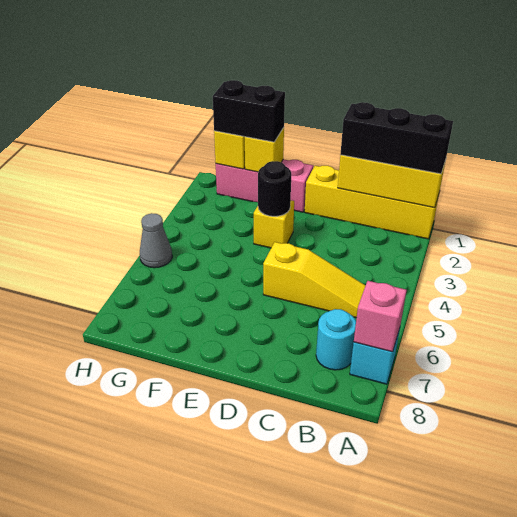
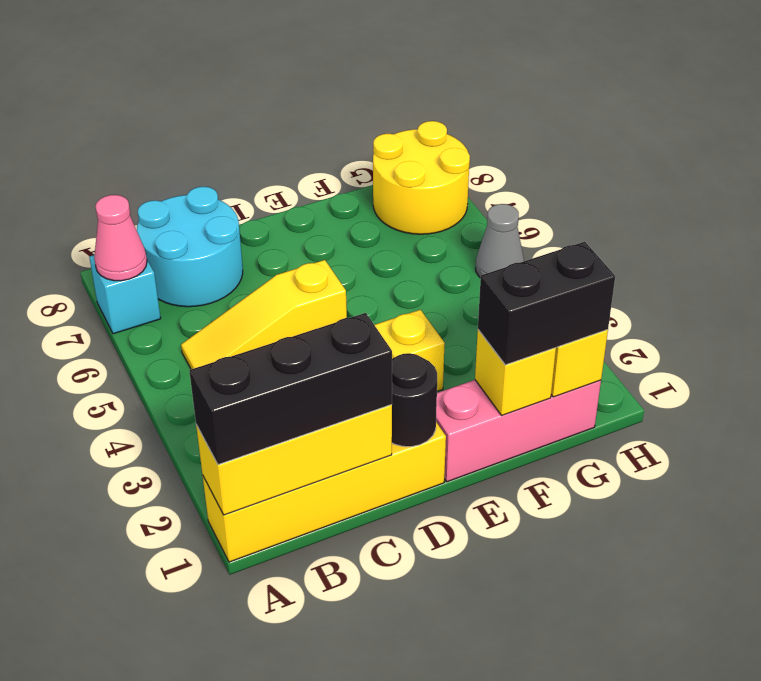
pink 1x1 brick [354,281,407,352] -> pink 1x1 cone [94,195,147,281]
cyan 1x1 round brick [316,309,356,370] -> cyan 2x2 round brick [137,187,243,307]
black 1x1 round brick [258,161,291,216] -> black 1x1 round brick moved to [392,353,437,447]
none -> yellow 2x2 round brick [373,121,470,234]

